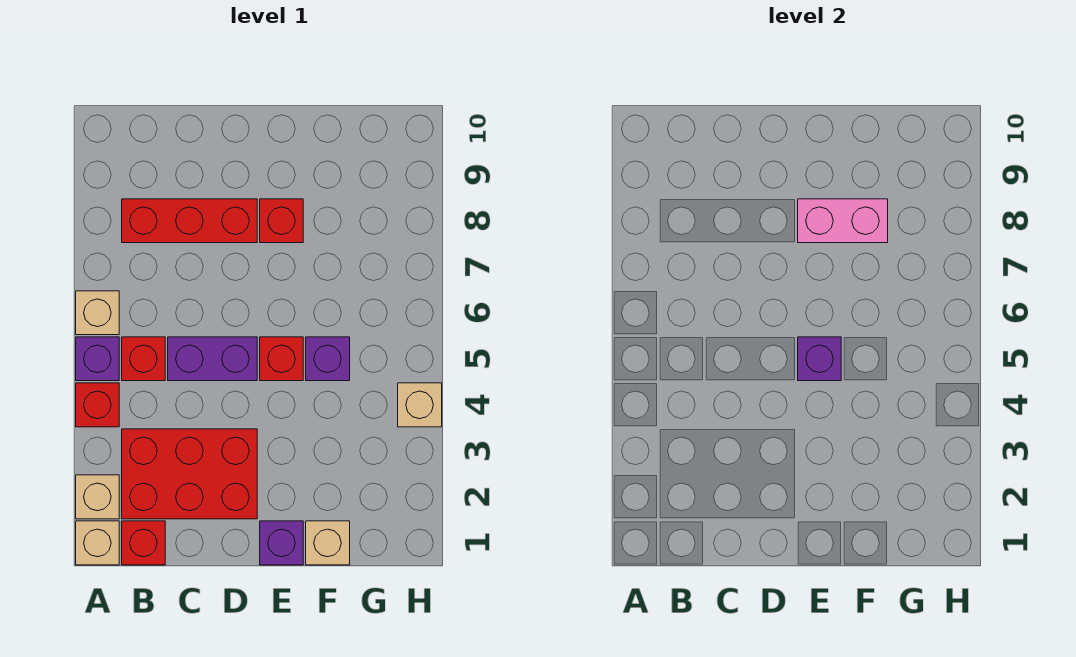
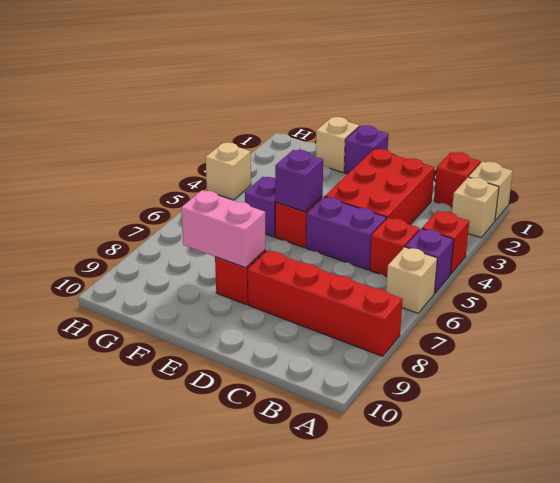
red 2x3 brick [122,429,257,519] -> red 2x3 brick turned to [325,149,434,225]
red 1x3 brick [122,199,257,243] -> red 1x4 brick [248,250,403,356]

